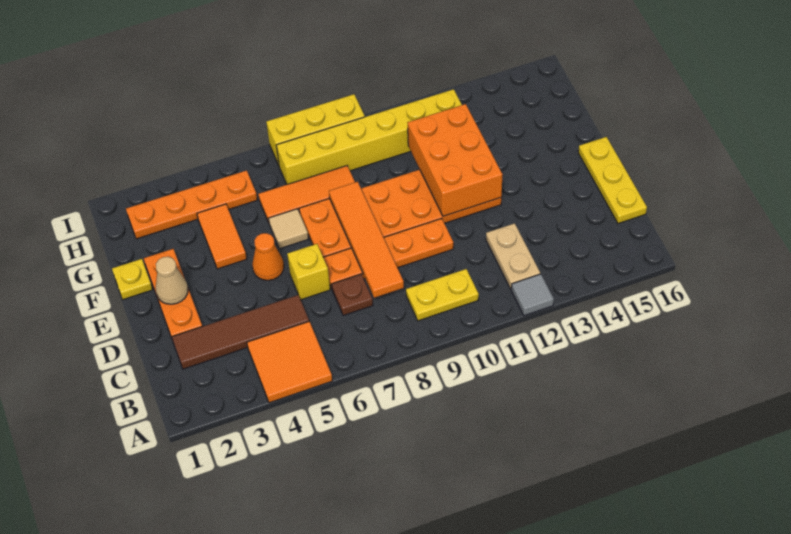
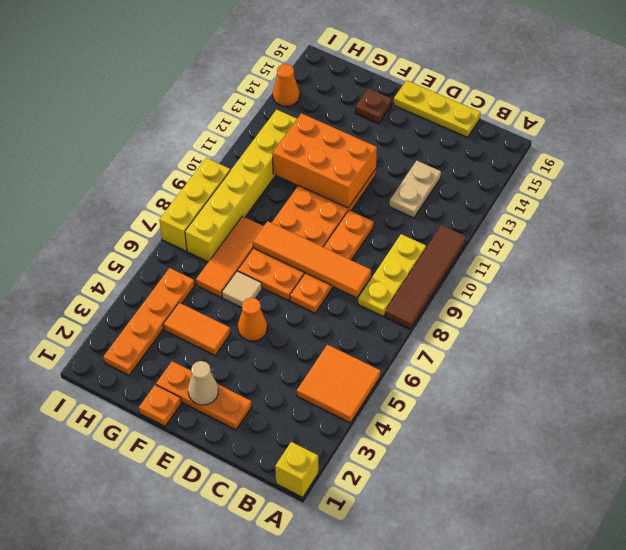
grey 1x1 tile [511,274,554,316] -> none
yellow 1x2 plate [406,269,479,321] -> yellow 1x3 plate [358,234,426,316]
tan 1x2 plate [486,223,540,289] -> tan 1x2 plate turned to [389,161,441,218]
brown 1x4 tile [172,295,309,369] -> brown 1x4 tile moved to [385,225,466,329]
brown 1x1 plate [332,274,373,316] -> brown 1x1 plate moved to [355,88,392,123]
yellow 1x1 brick [287,244,330,300] -> yellow 1x1 brick moved to [275,442,318,497]
yellow 1x1 plate [112,259,152,300] -> orange 1x1 plate [139,385,181,426]
none -> orange 1x1 cone [273,64,299,106]

